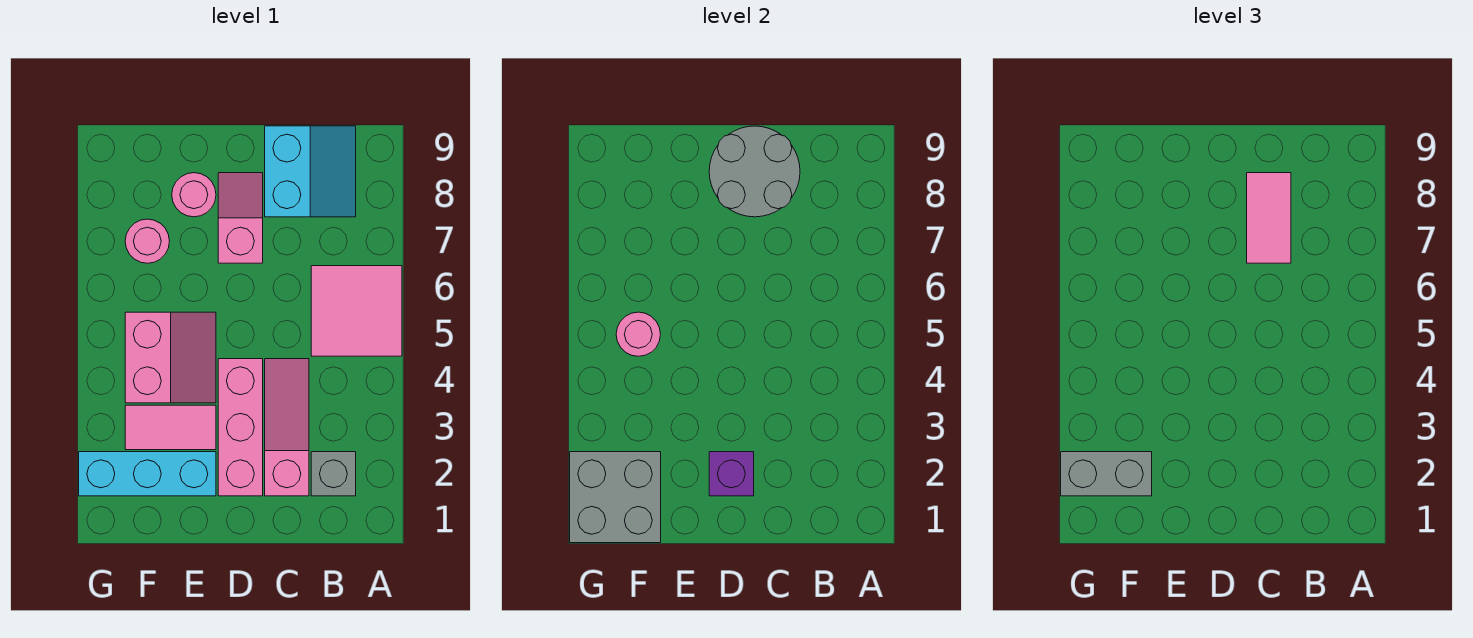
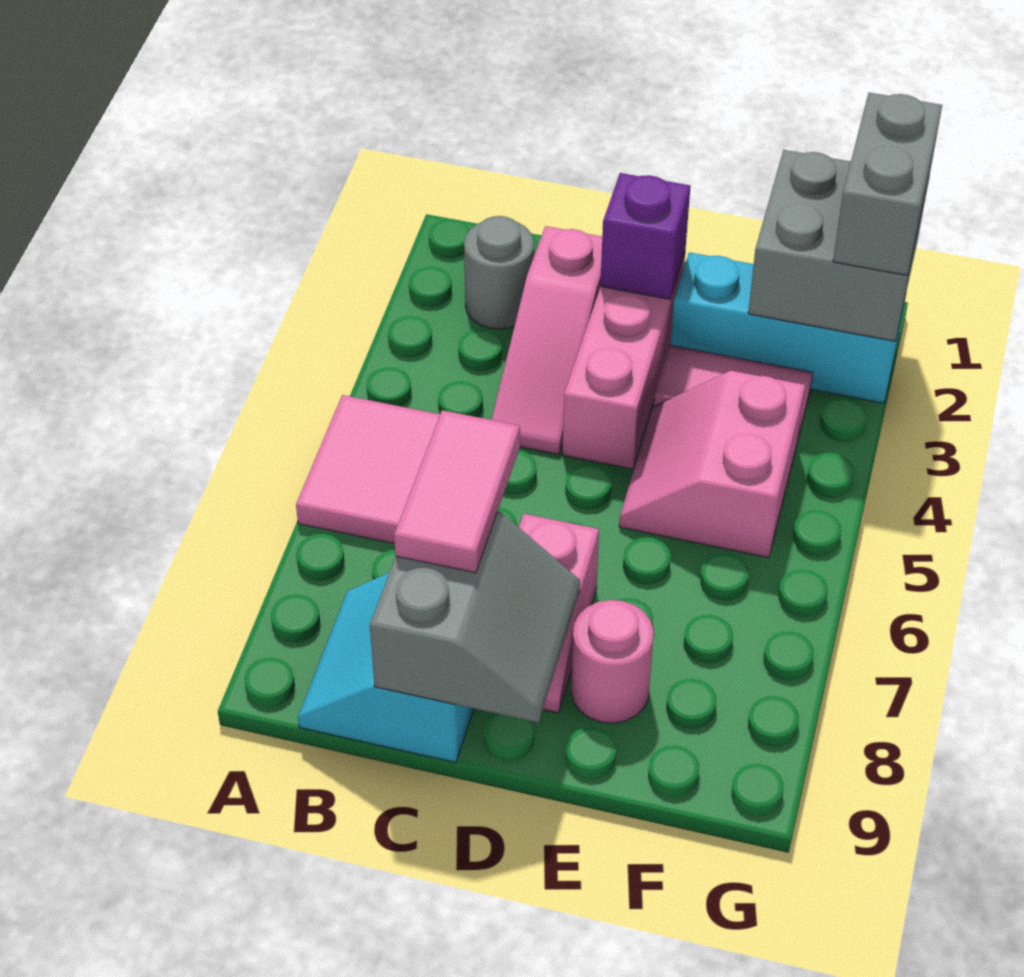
grey 1x1 brick [311,452,356,496] -> grey 1x1 round brick [464,216,534,329]
grey 2x2 round brick [709,126,800,217] -> grey 2x2 slope [370,511,580,723]
grey 1x2 brick [1061,452,1152,496] -> grey 1x2 brick turned to [833,93,942,275]
pink 1x1 round brick [616,312,661,356] -> none
pink 1x1 round brick [125,219,170,263] -> none

